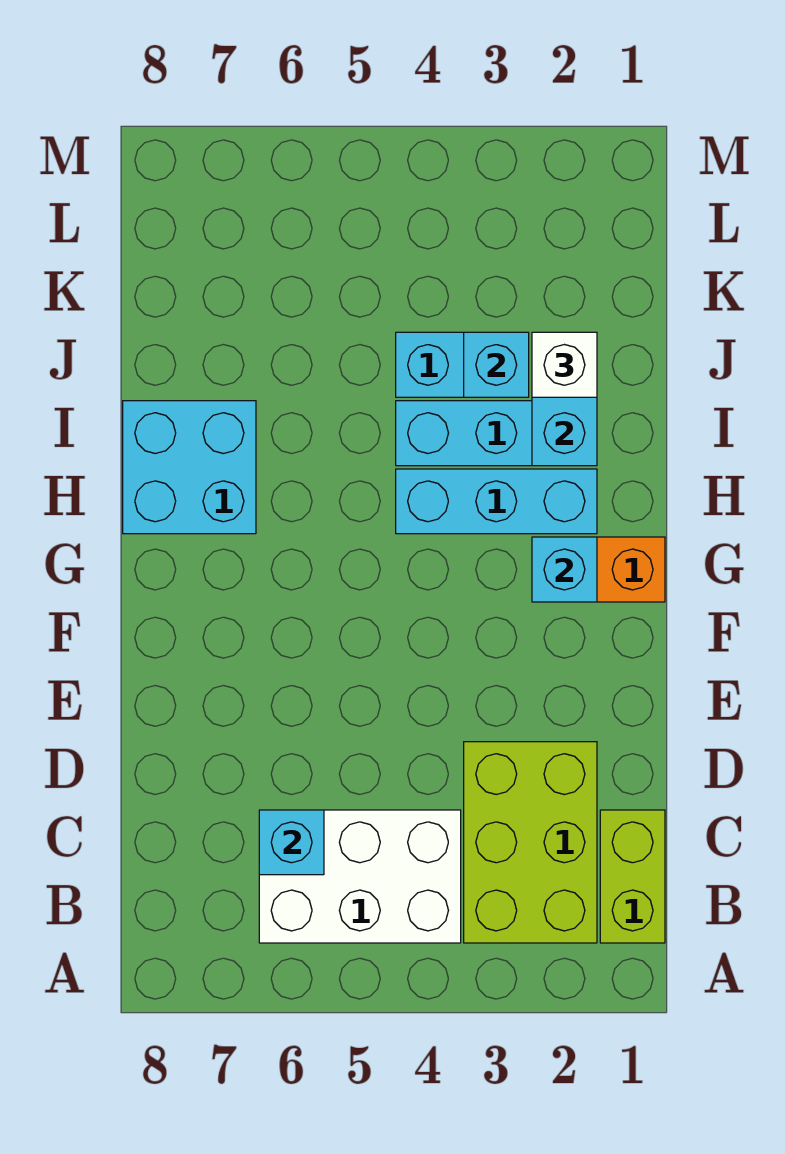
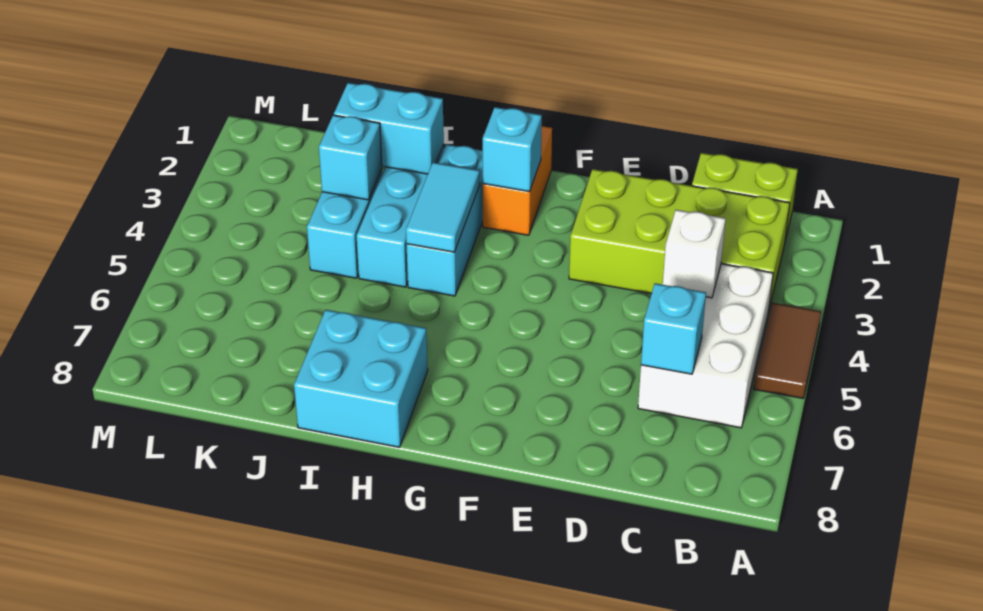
none -> brown 1x2 tile [753,303,821,398]
lime 2x3 brick [464,742,597,943] -> lime 2x4 brick [569,169,790,312]
none -> cyan 1x2 tile [406,162,480,252]
white 1x1 brick [532,332,597,397] -> white 1x1 brick moved to [663,210,726,298]

